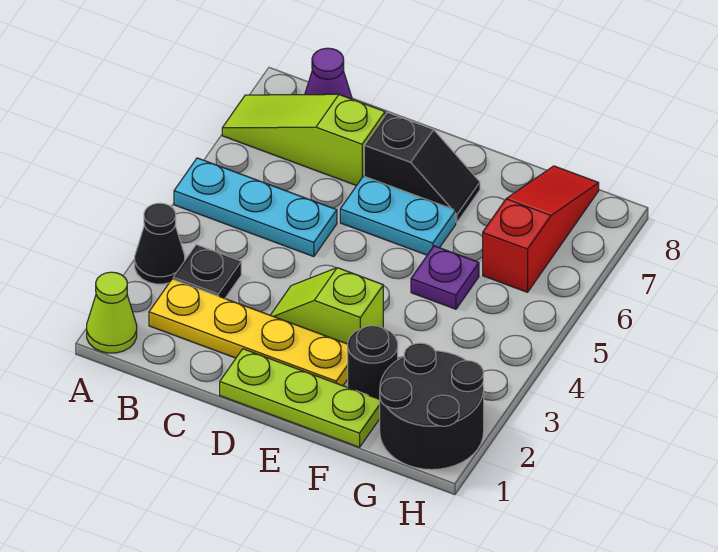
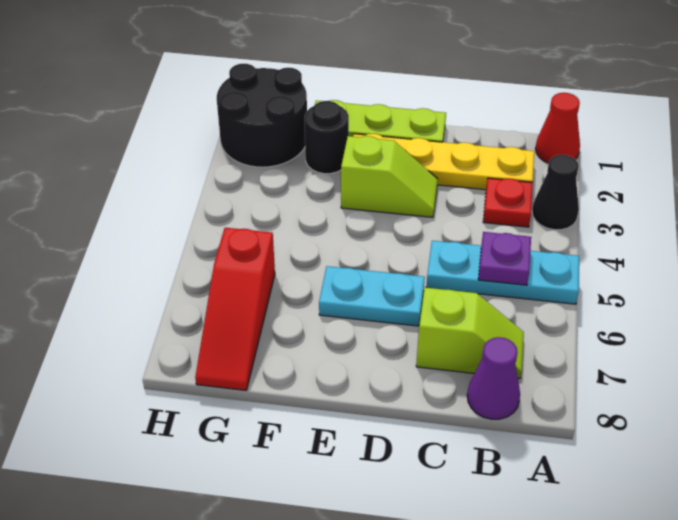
lime 1x1 cone [87,272,137,353] -> red 1x1 cone [536,93,580,163]
lime 1x3 slope [222,94,385,186] -> lime 1x2 slope [416,288,524,379]
black 1x1 plate [173,245,241,298] -> red 1x1 plate [483,178,533,227]
black 1x2 slope [364,113,480,223] -> none
purple 1x1 plate [411,246,479,309] -> purple 1x1 plate moved to [478,232,531,285]

